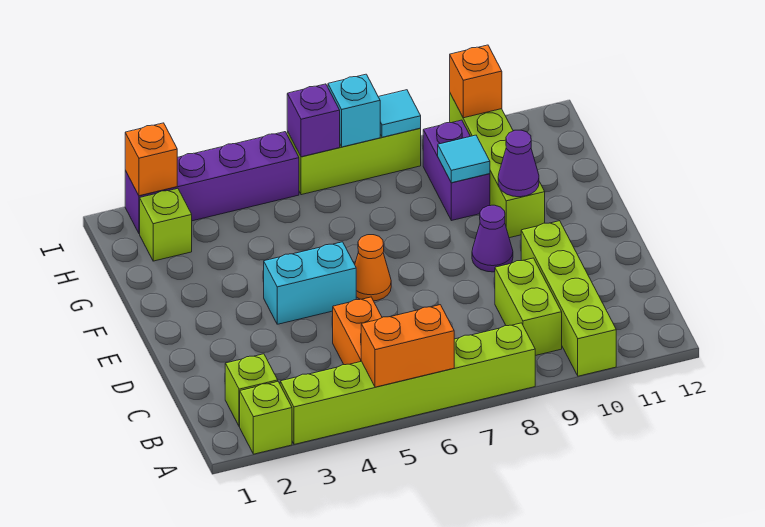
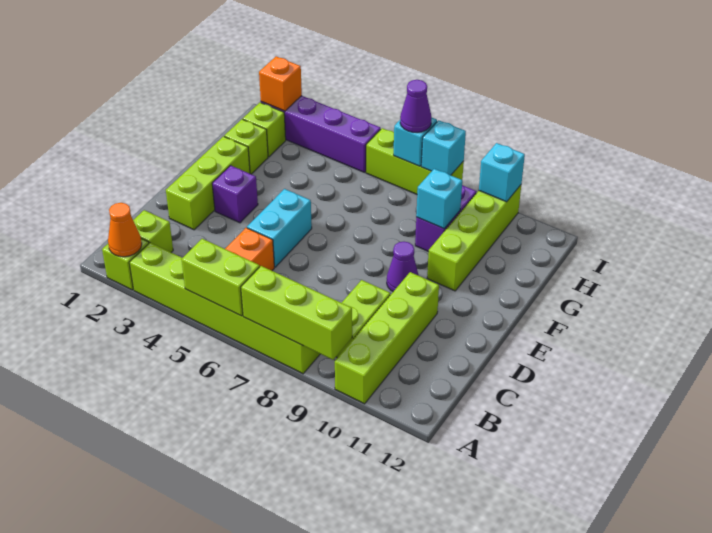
orange 1x2 brick [361,305,454,387] -> lime 1x2 brick [182,239,260,316]
none -> lime 1x3 brick [241,266,352,360]
none -> lime 1x3 brick [166,136,250,230]
cyan 1x2 brick [264,242,356,324] -> cyan 1x2 brick turned to [247,189,312,267]
orange 1x1 cone [355,235,391,301] -> orange 1x1 cone moved to [108,203,142,257]
purple 1x1 cone [498,130,539,197] -> purple 1x1 cone moved to [400,80,432,132]
none -> lime 1x1 brick [224,119,268,174]
cyan 1x1 tile [438,135,490,183] -> cyan 1x1 brick [416,169,462,229]
purple 1x1 brick [287,84,340,157] -> purple 1x1 brick moved to [212,165,258,223]
cyan 1x1 tile [379,90,421,137] -> cyan 1x1 brick [421,120,466,175]
orange 1x1 brick [450,45,502,118] -> cyan 1x1 brick [479,143,525,202]

